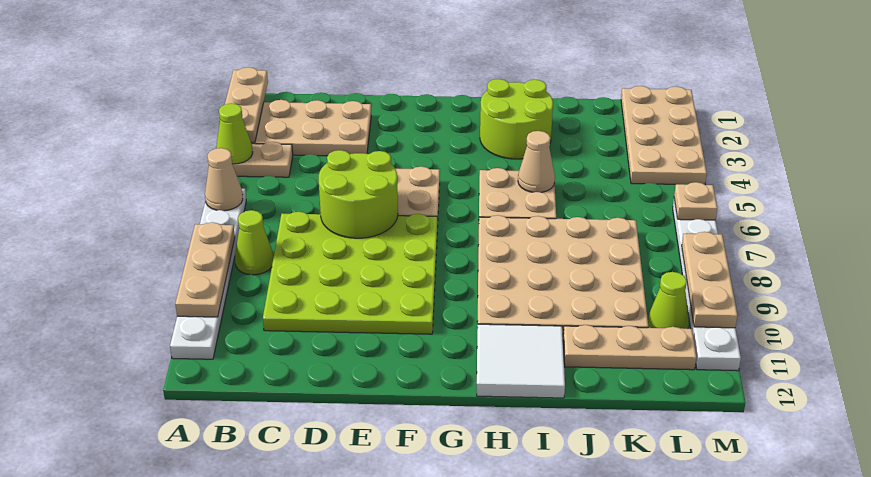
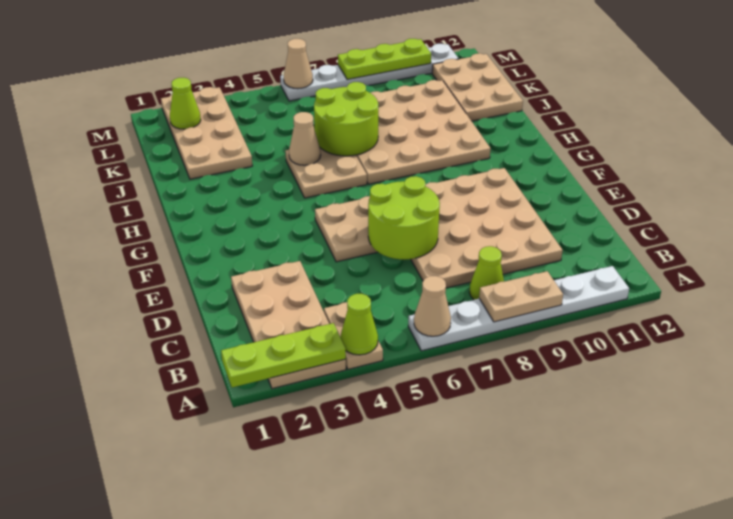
tan 1x3 plate [225,67,268,142] -> lime 1x3 plate [221,323,346,387]
tan 1x3 plate [175,222,235,317] -> tan 1x2 plate [479,271,563,322]
lime 4x4 plate [263,212,437,334] -> tan 4x4 plate [411,168,563,288]
lime 2x2 round brick [480,79,553,159] -> lime 2x2 round brick moved to [314,82,378,156]
white 2x2 tile [477,324,565,398] -> none
tan 1x3 plate [563,325,696,370] -> tan 2x3 plate [432,53,523,121]
tan 2x4 plate [621,86,707,185] -> tan 2x4 plate turned to [161,87,252,179]
lime 1x1 cone [648,272,689,329] -> lime 1x1 cone moved to [170,78,201,129]
tan 1x1 plate [674,182,717,220] -> tan 1x1 cone [284,39,313,89]
tan 1x3 plate [682,232,737,328] -> lime 1x3 plate [338,39,431,80]

